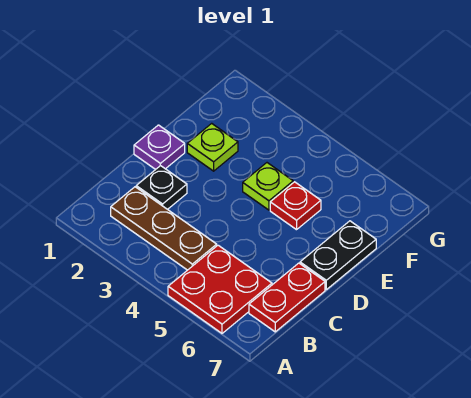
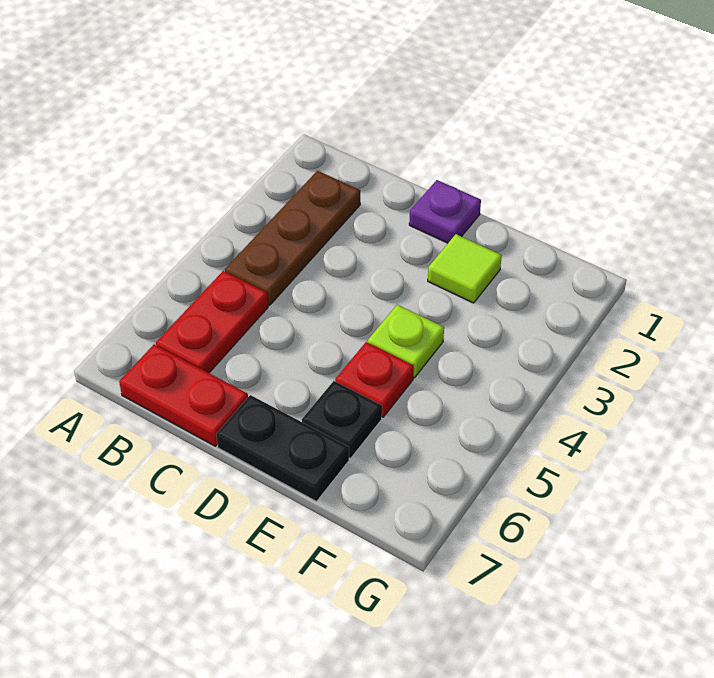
red 2x2 plate [168,245,272,333] -> red 1x2 plate [156,271,268,373]
black 1x1 plate [136,166,187,209] -> black 1x1 plate moved to [302,381,382,458]
lime 1x1 plate [187,123,238,171] -> lime 1x1 tile [428,234,502,303]

